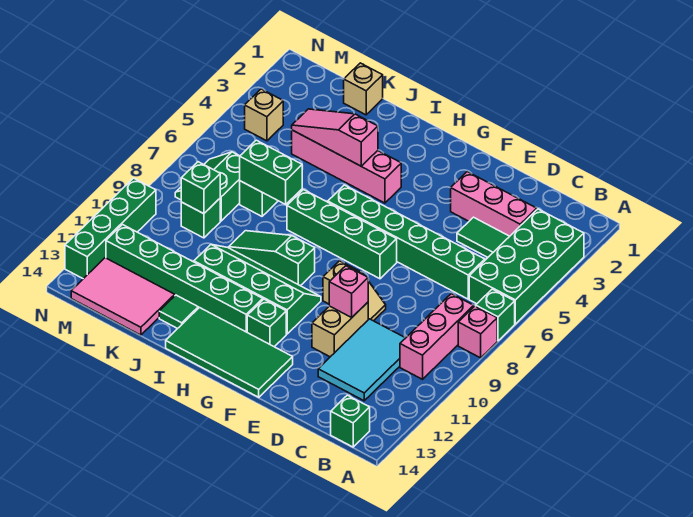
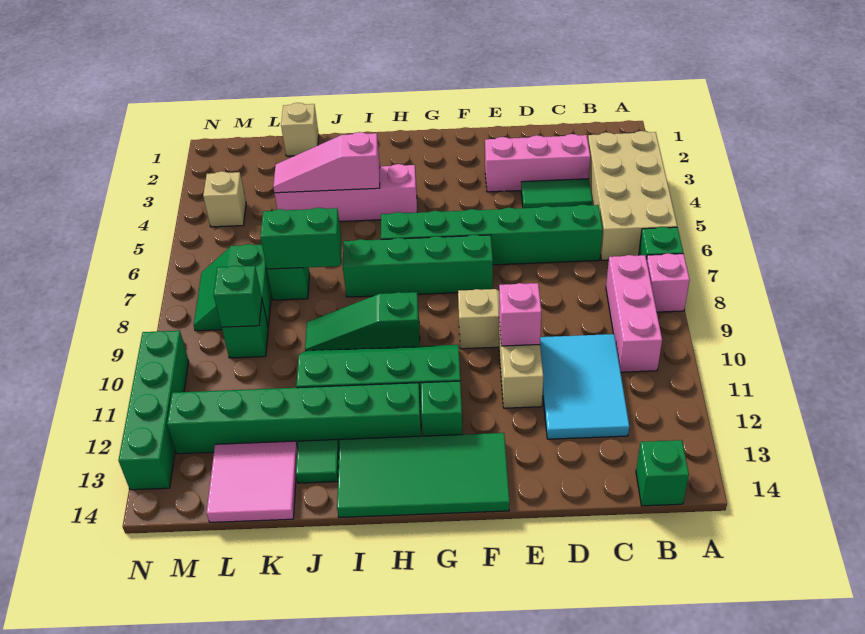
green 2x4 brick [469,209,584,324] -> tan 2x4 brick [588,131,677,260]
pink 2x3 tile [71,258,175,335] -> pink 2x2 tile [207,441,298,522]

